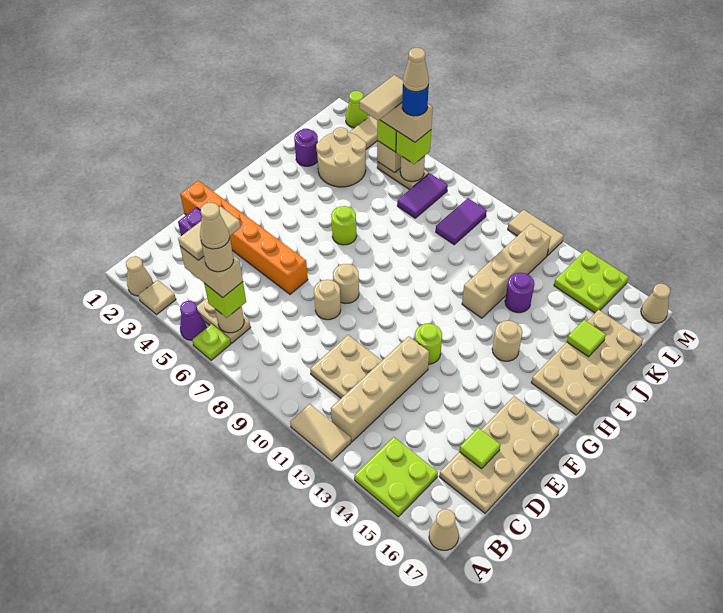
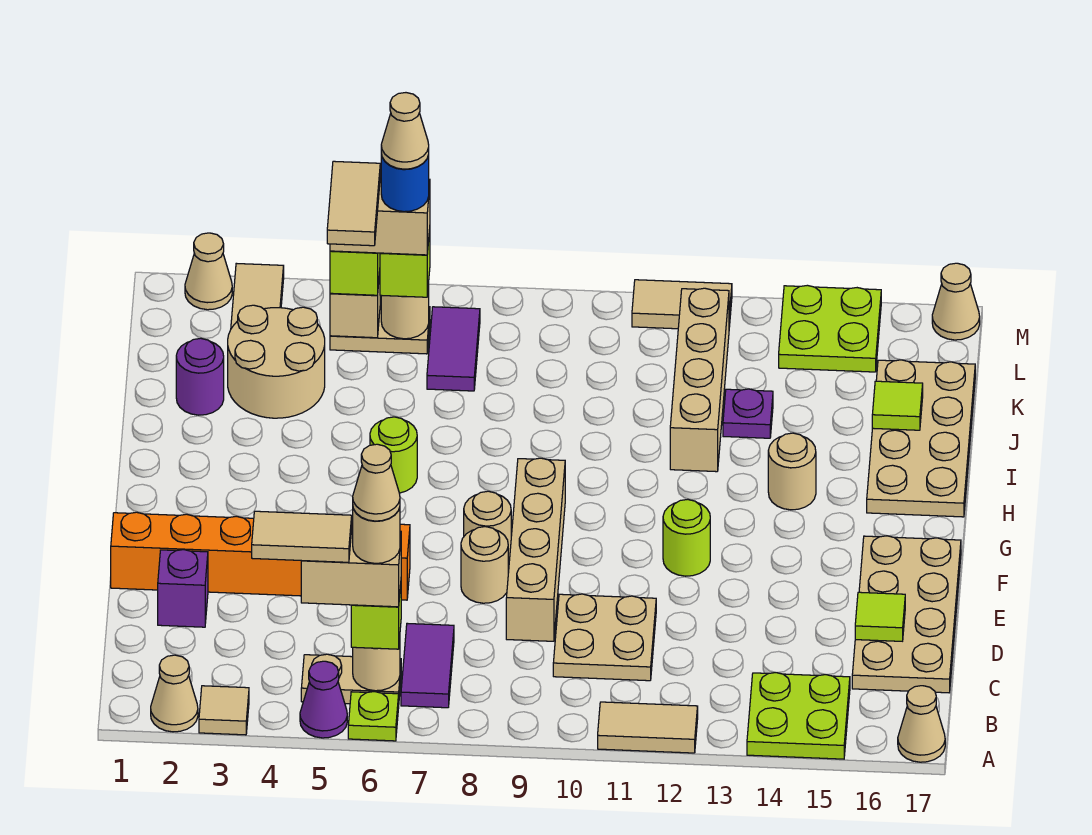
tan 1x2 tile [178,206,241,260] -> tan 1x2 tile turned to [252,511,352,562]
tan 1x4 brick [331,336,429,442] -> tan 1x4 brick moved to [506,458,565,641]
purple 1x1 round brick [505,273,534,313] -> purple 1x1 plate [723,389,773,438]
purple 1x2 tile [436,198,487,245] -> purple 1x2 tile moved to [401,623,454,708]
lime 1x1 cone [346,91,368,128] -> tan 1x1 cone [185,233,232,310]

